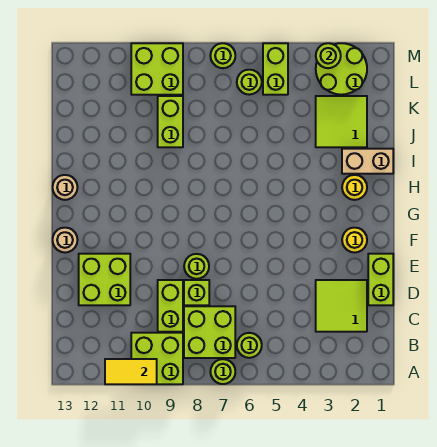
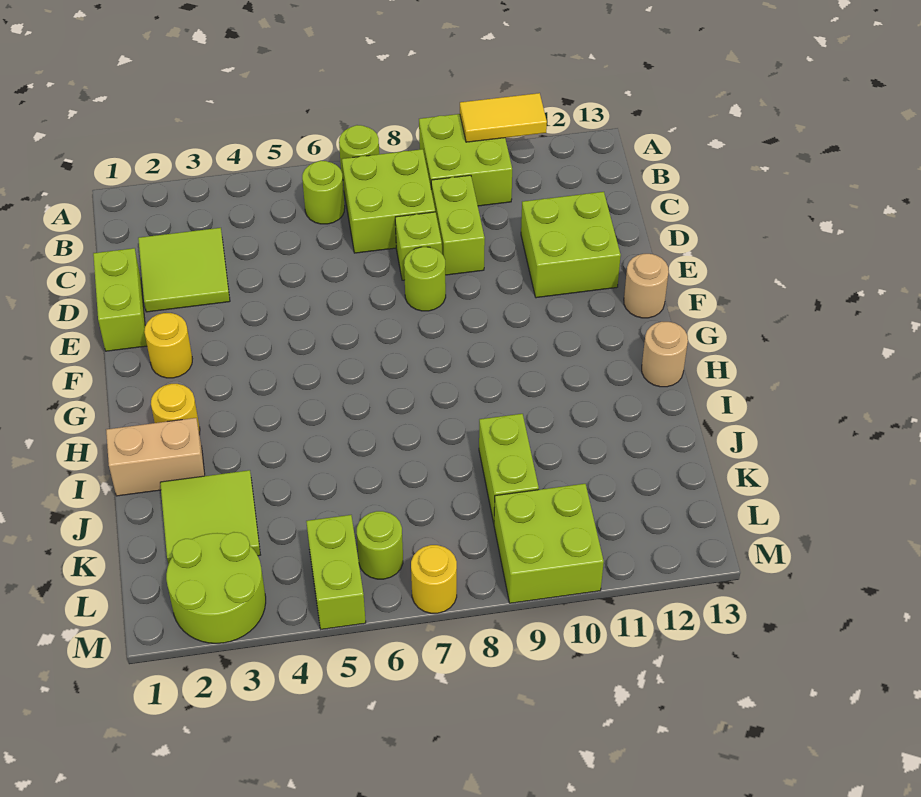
lime 1x1 round brick [316,43,341,68] -> none
lime 1x1 round brick [210,43,235,68] -> yellow 1x1 round brick [411,545,457,613]

